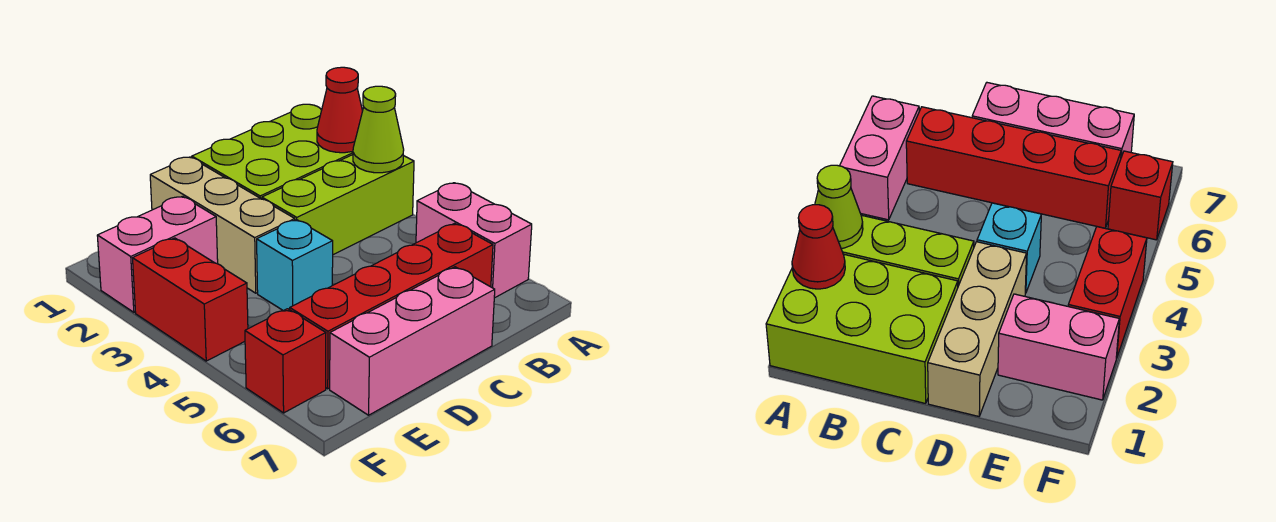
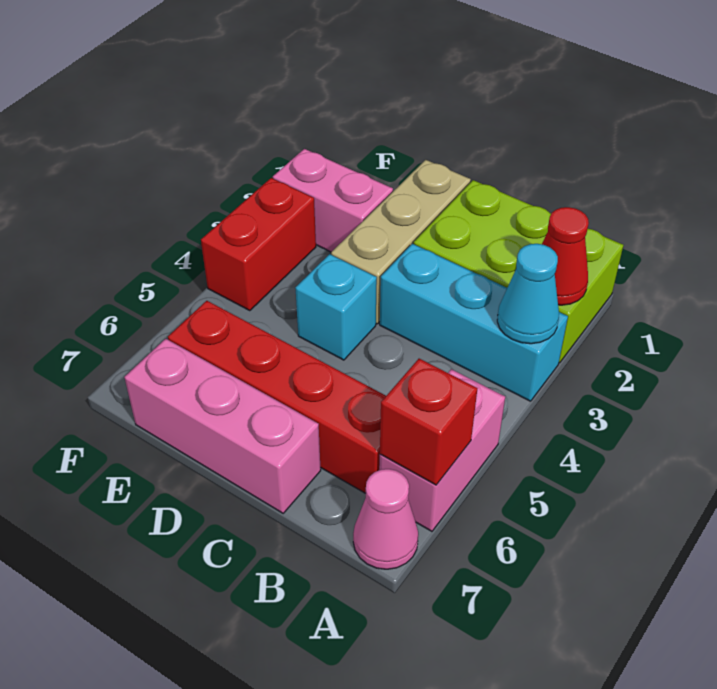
lime 1x3 brick [262,155,414,255] -> cyan 1x3 brick [380,244,568,401]
lime 1x1 cone [353,86,404,173] -> cyan 1x1 cone [497,244,559,344]
none -> pink 1x1 cone [353,469,418,569]
red 1x1 brick [245,309,326,413] -> red 1x1 brick moved to [380,359,477,485]

